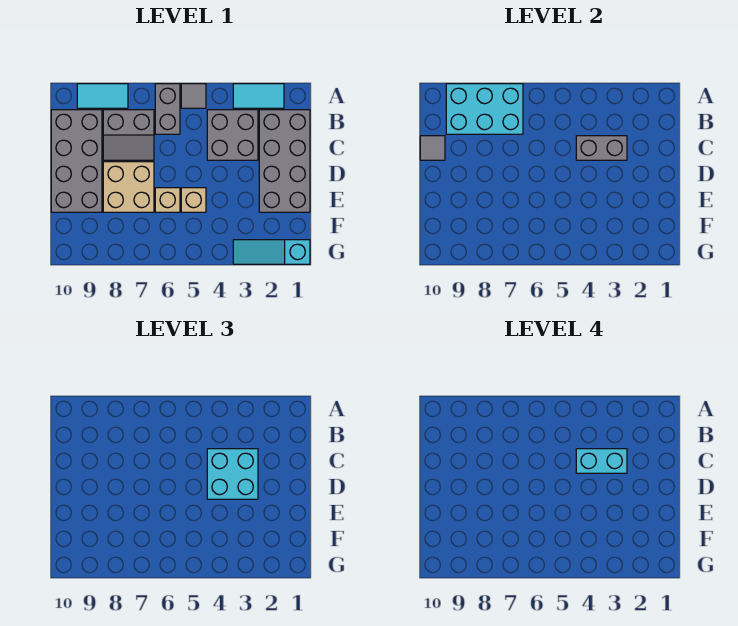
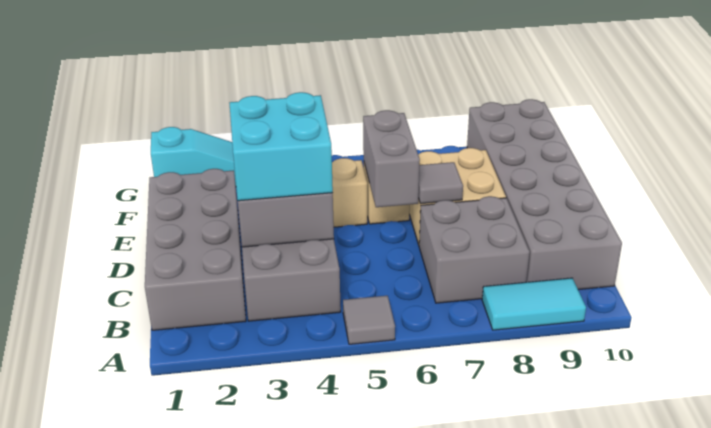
cyan 1x2 tile [233,84,284,108] -> none
grey 1x2 brick [155,84,180,134] -> grey 1x2 brick moved to [363,110,420,207]
cyan 2x3 brick [446,84,523,134] -> none
grey 2x2 slope [103,110,154,160] -> grey 2x2 brick [419,196,530,303]
grey 2x4 brick [51,110,102,212] -> grey 2x6 brick [467,99,622,290]
cyan 1x2 brick [576,449,627,473] -> none
grey 1x1 tile [420,136,445,160] -> grey 1x1 tile moved to [418,162,463,204]

